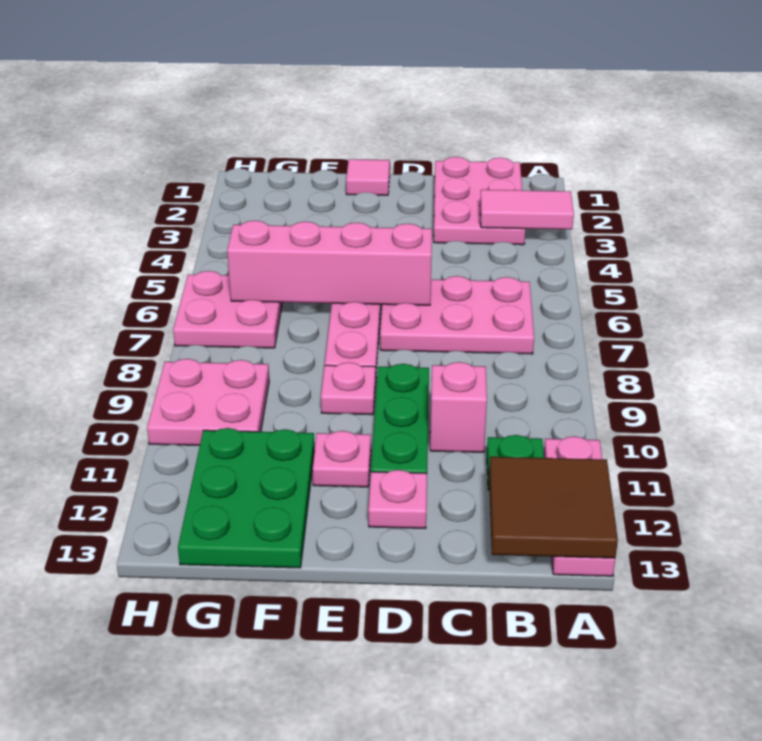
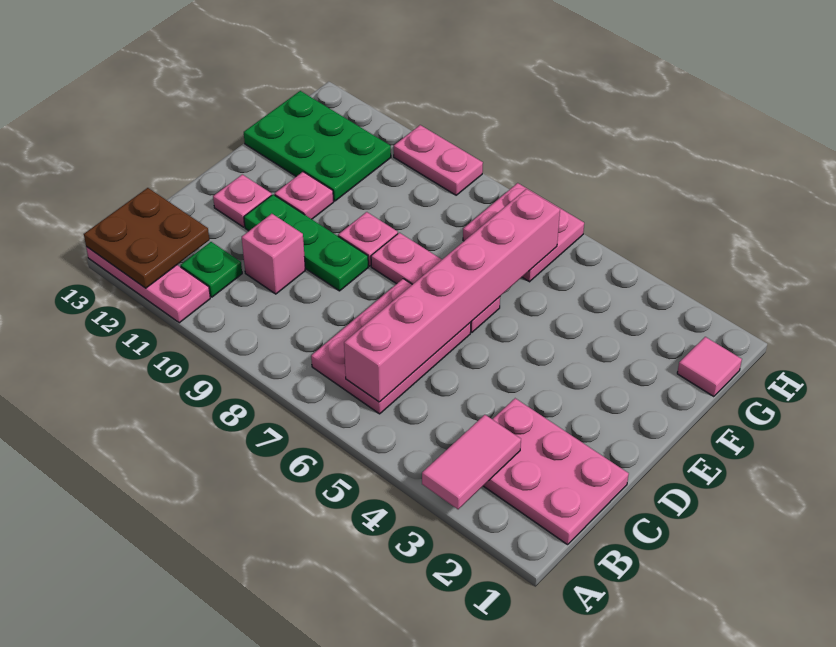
brown 2x2 tile [489,457,618,558] -> brown 2x2 plate [84,188,209,288]
pink 1x4 brick [227,221,432,305] -> pink 1x6 brick [344,189,560,402]
pink 1x1 tile [346,159,390,195] -> pink 1x1 tile moved to [677,337,742,397]
pink 2x2 plate [147,359,269,445] -> pink 1x2 plate [394,125,483,195]

